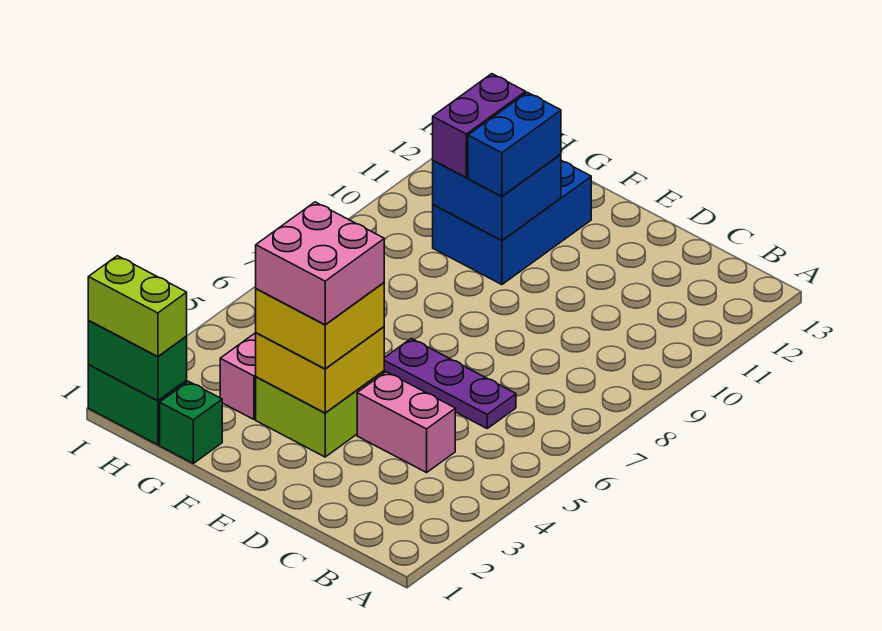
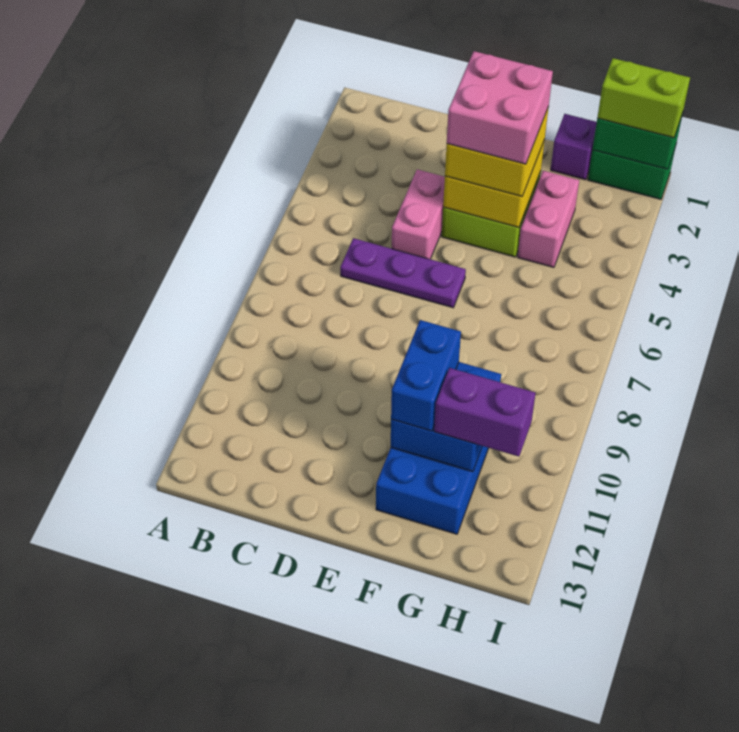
pink 1x2 brick [357,372,455,473] -> pink 1x2 brick turned to [392,169,445,259]
green 1x1 brick [160,381,222,463] -> purple 1x1 brick [551,114,597,180]
purple 1x2 brick [433,74,526,178] -> purple 1x2 brick turned to [434,368,535,456]

